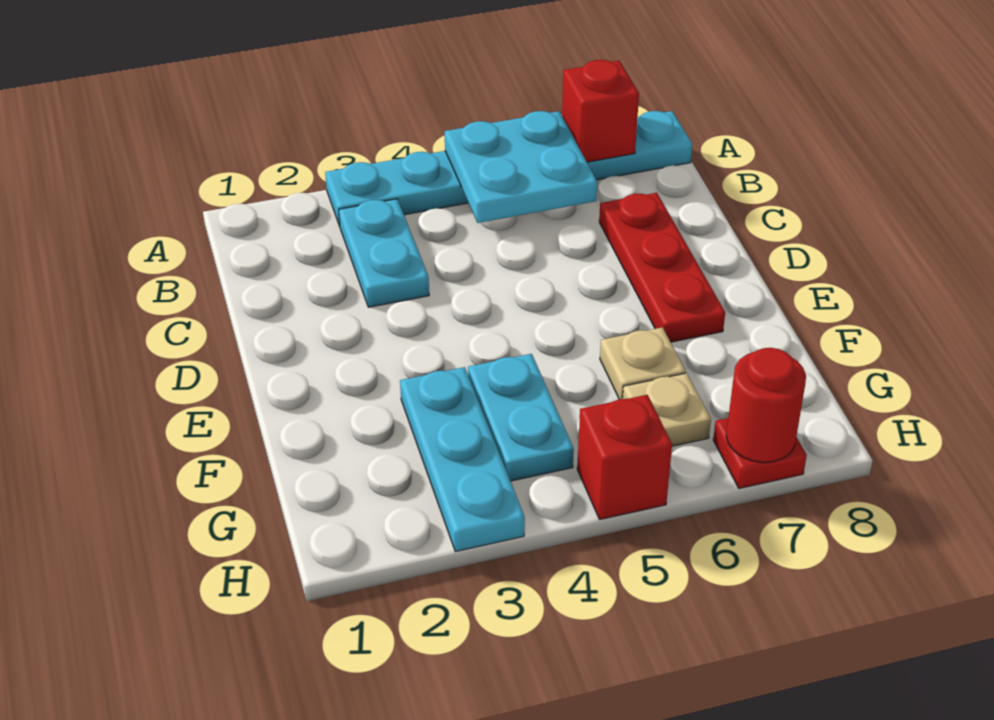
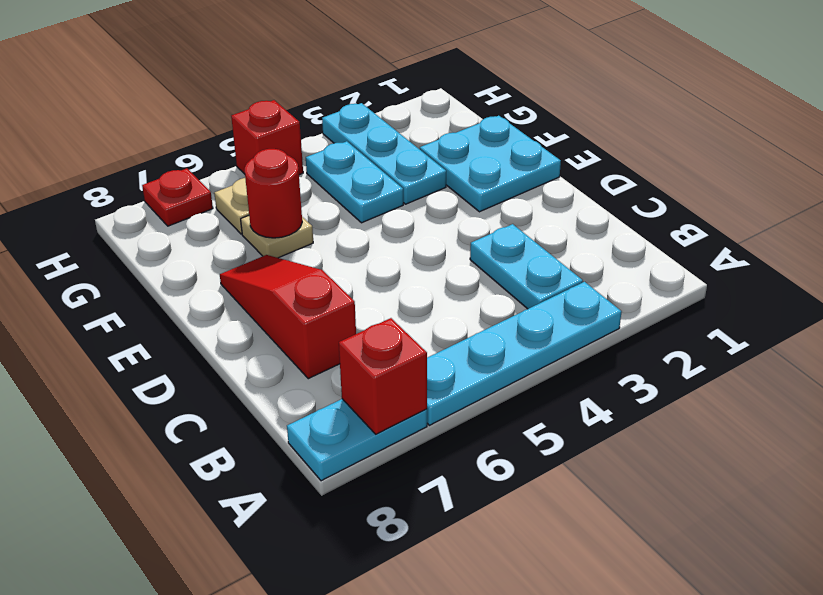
cyan 2x2 plate [445,111,597,223] -> cyan 2x2 plate moved to [420,116,561,212]
red 1x3 plate [599,193,725,342] -> red 1x3 slope [220,255,356,379]
red 1x1 round brick [726,348,806,462] -> red 1x1 round brick moved to [244,149,302,238]

